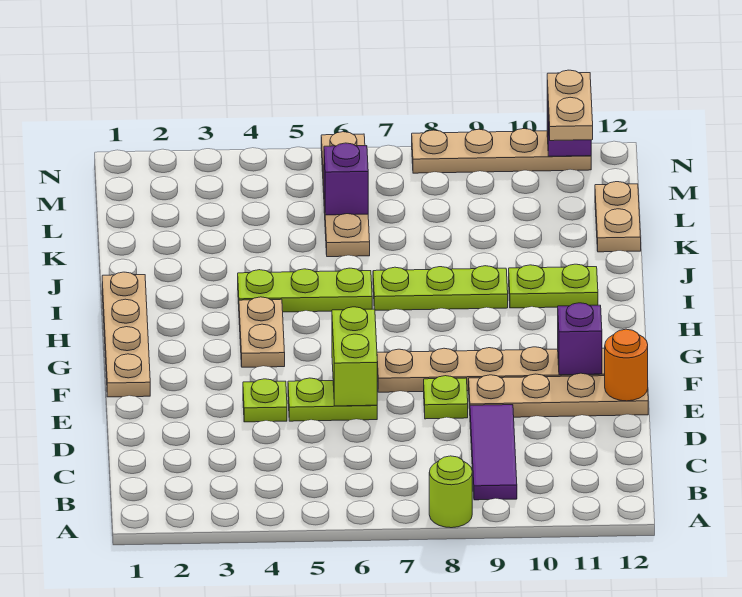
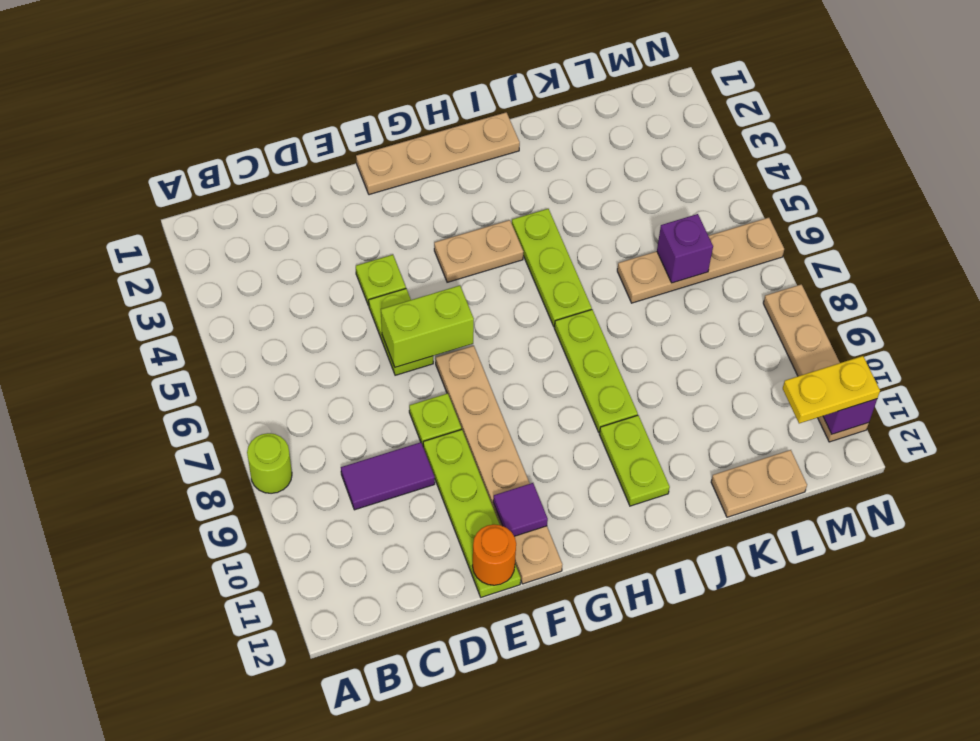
purple 1x3 tile [470,405,517,500] -> purple 1x2 tile [341,442,435,510]
tan 1x4 plate [469,373,648,417] -> lime 1x4 plate [423,429,521,597]
purple 1x1 brick [558,303,602,375] -> purple 1x1 tile [493,483,548,536]
tan 1x2 plate [547,70,593,141] -> yellow 1x2 plate [783,356,880,423]

